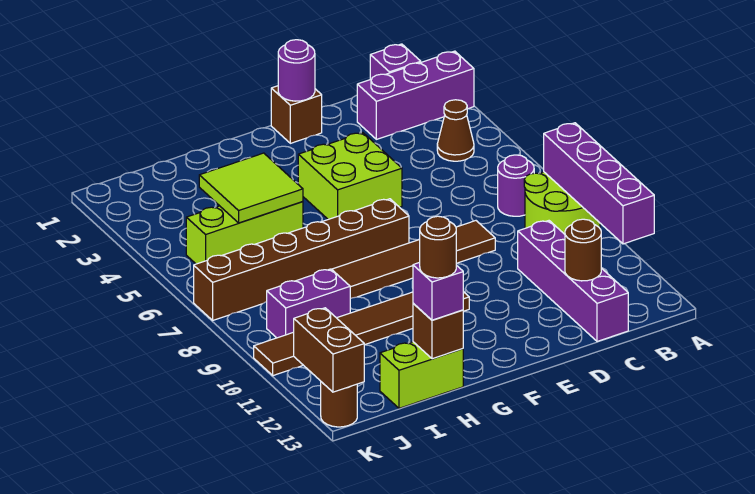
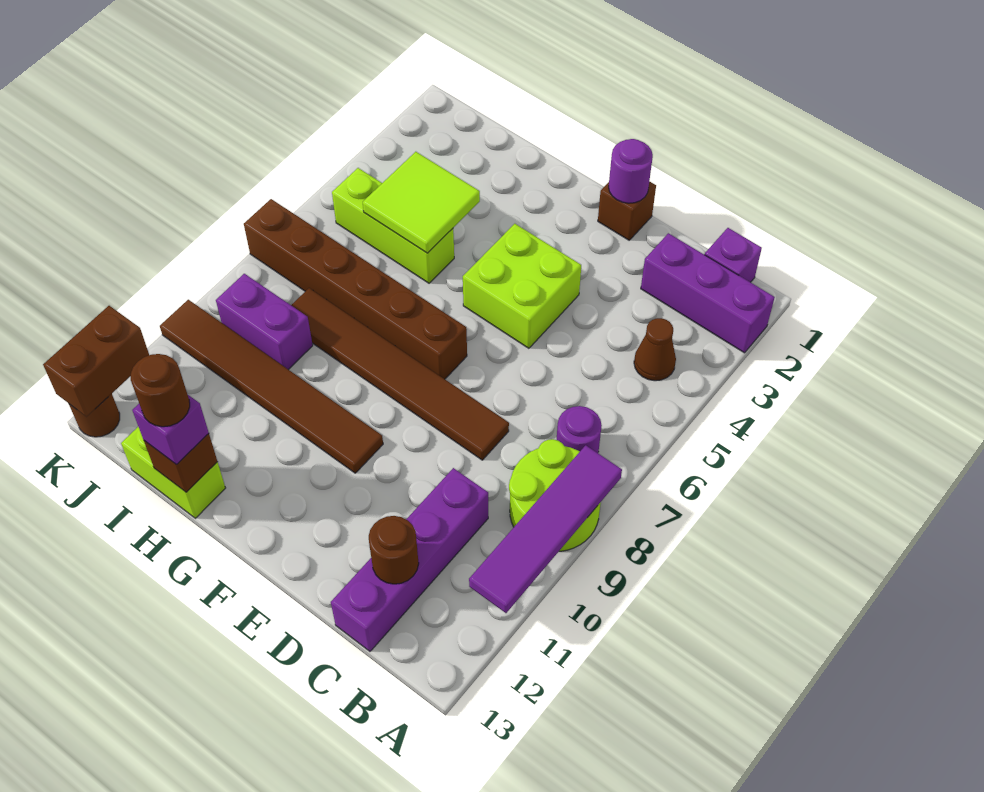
purple 1x4 brick [544,123,654,244] -> purple 1x4 tile [469,445,622,613]

